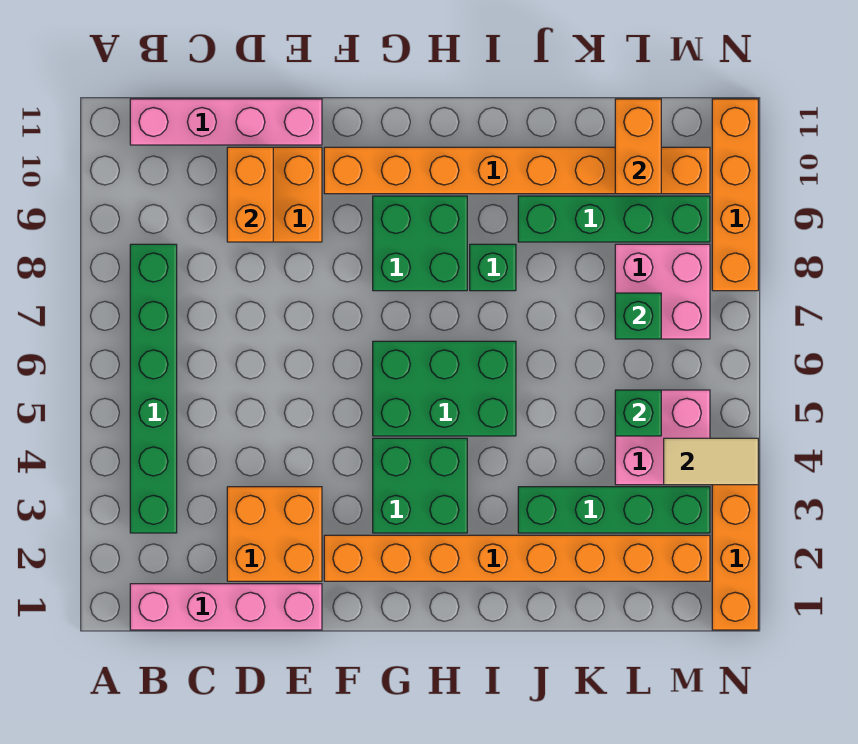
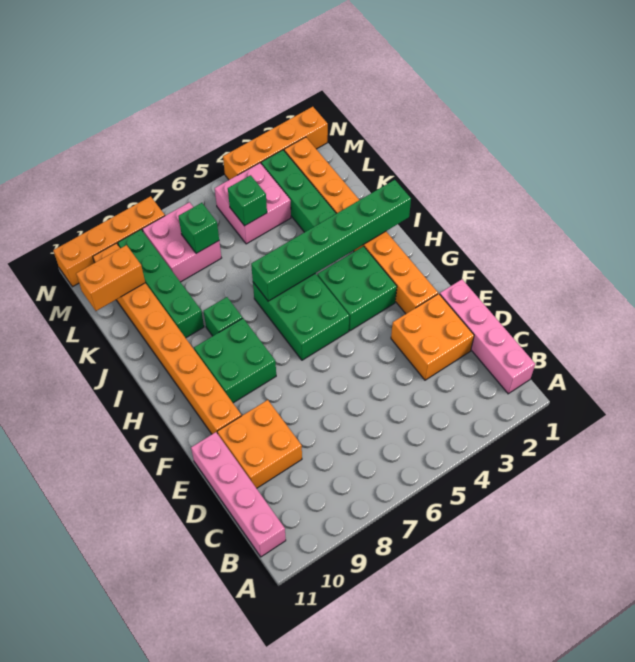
green 1x6 brick [130,244,177,533] -> green 1x6 brick moved to [251,180,411,301]
orange 1x2 brick [227,147,273,242] -> none
tan 1x2 tile [664,438,758,485] -> none

